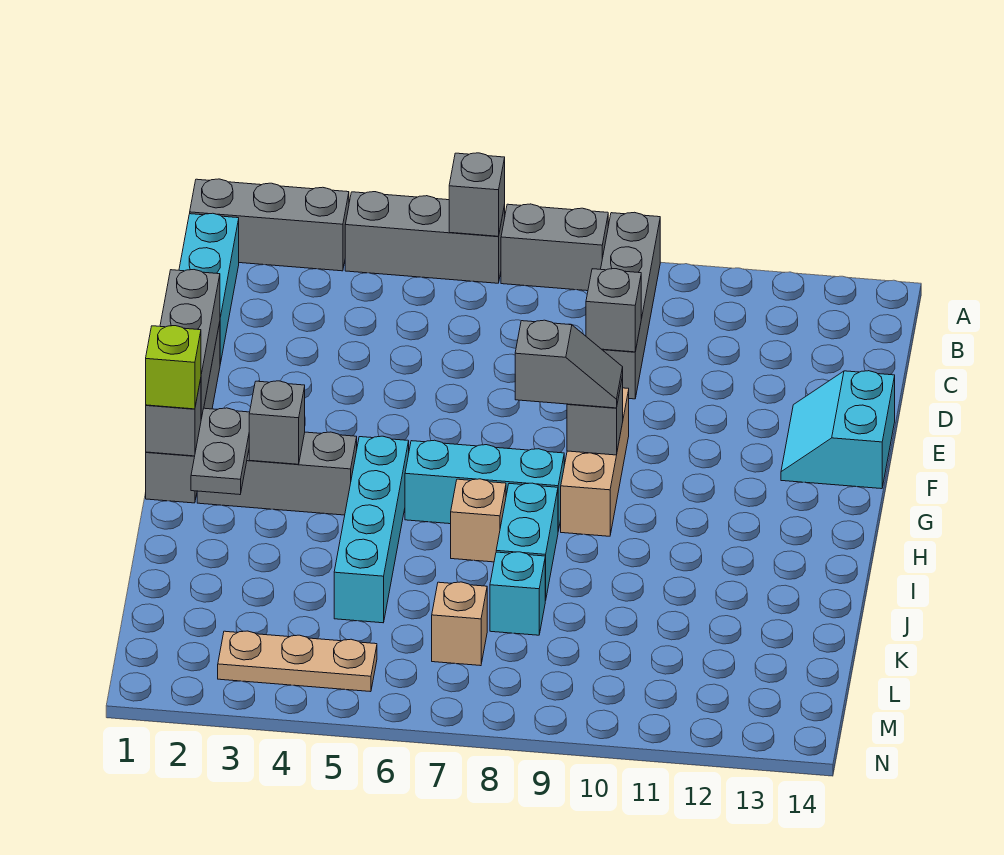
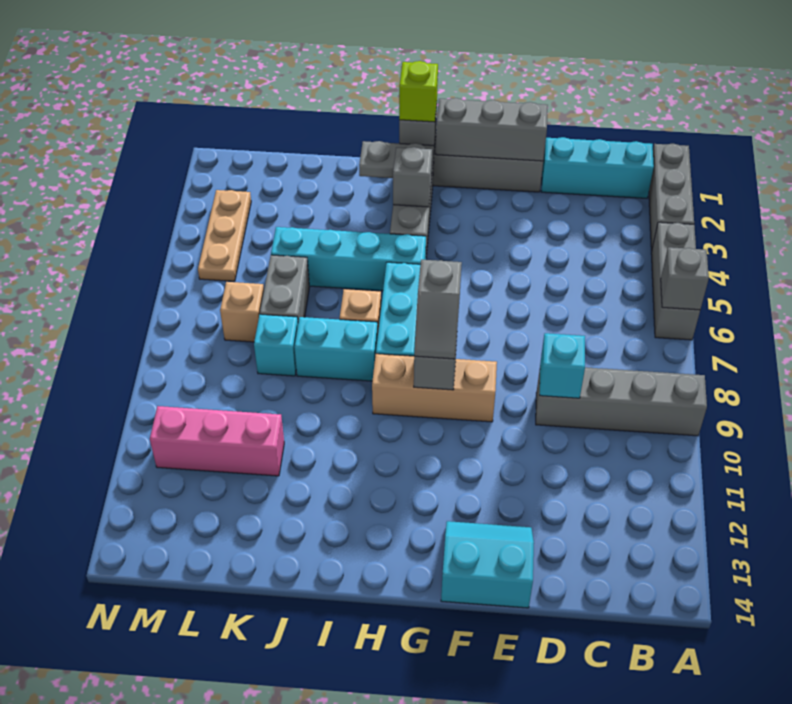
grey 1x2 brick [501,204,608,291] -> grey 1x2 brick moved to [260,255,310,322]
grey 1x1 brick [586,269,641,352] -> cyan 1x1 brick [540,333,585,398]
none -> pink 1x3 brick [150,406,284,476]

